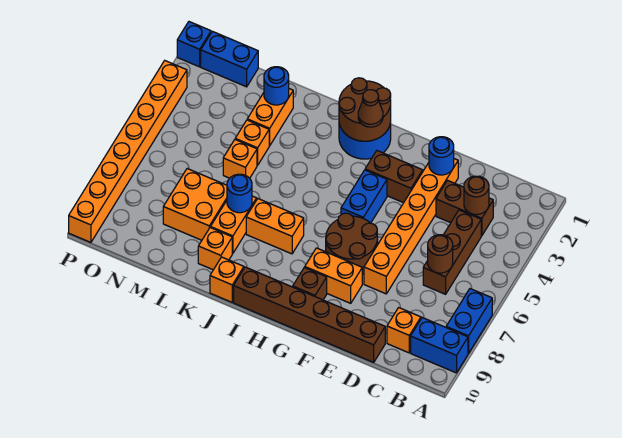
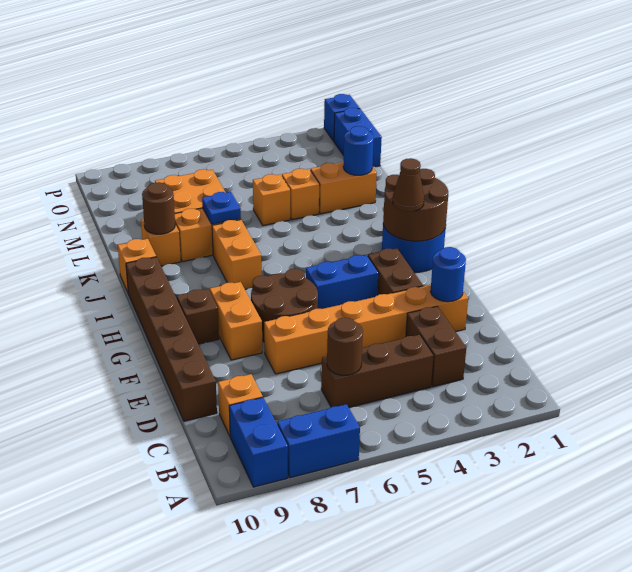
brown 1x1 round brick [464,176,489,214] -> brown 1x1 round brick moved to [142,182,175,234]
blue 1x1 round brick [227,174,252,213] -> blue 1x1 plate [202,192,241,224]
orange 1x8 brick [69,61,187,242] -> none

